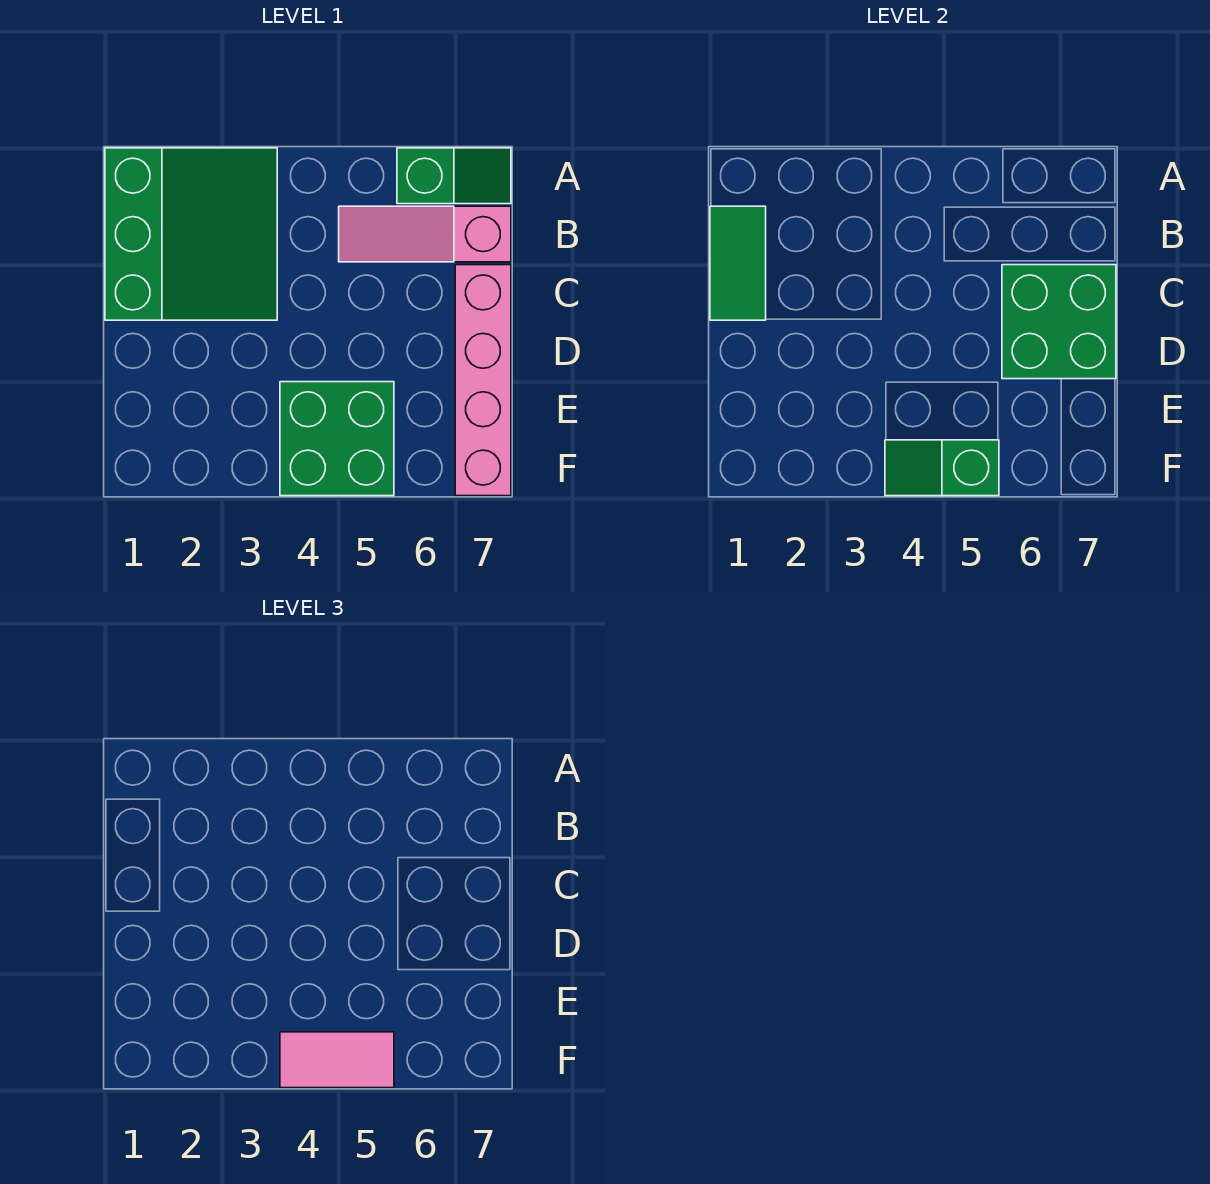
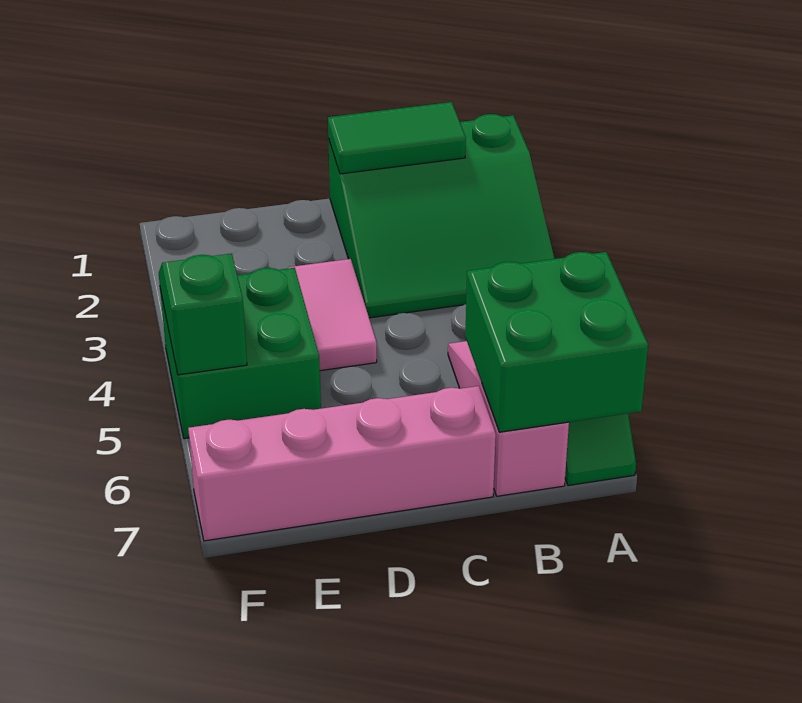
green 2x2 brick [1002,265,1116,379] -> green 2x2 brick moved to [465,252,648,432]
pink 1x2 tile [280,1032,394,1088] -> pink 1x2 tile moved to [288,259,377,371]

